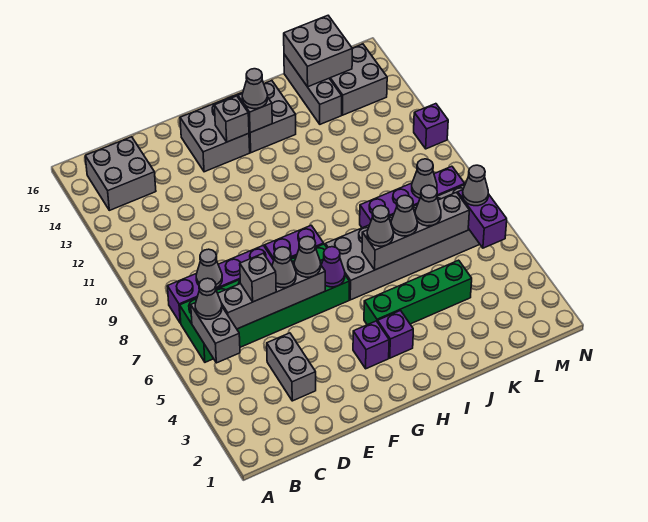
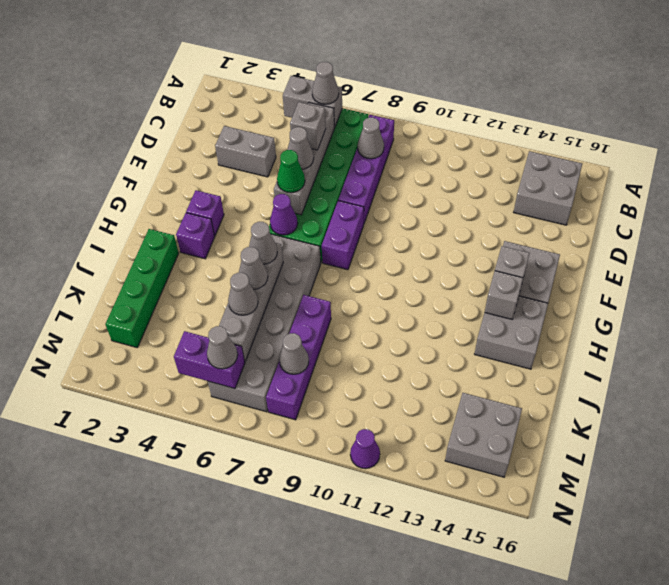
grey 1x1 cone [294,236,321,277] -> green 1x1 cone [277,150,305,193]
green 1x4 brick [364,260,472,325] -> green 1x4 brick moved to [105,229,179,347]
grey 1x1 cone [242,69,267,109] -> none
grey 1x3 brick [284,54,342,124] -> none
grey 2x2 brick [284,16,352,87] -> none
purple 1x1 brick [414,104,448,149] -> purple 1x1 cone [350,429,380,469]

